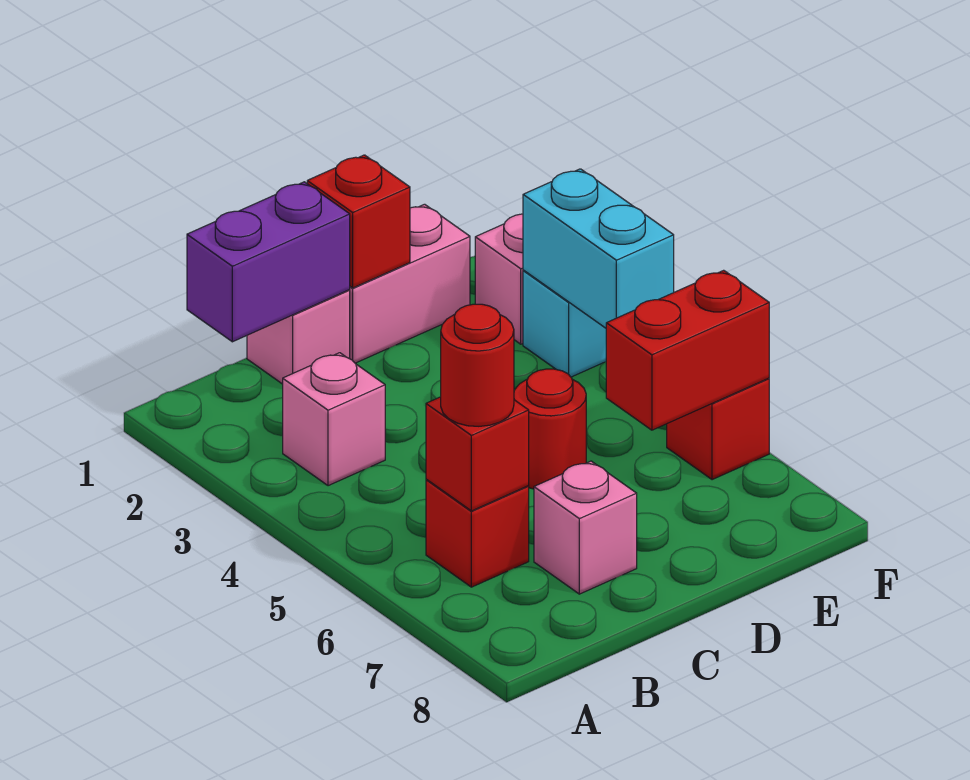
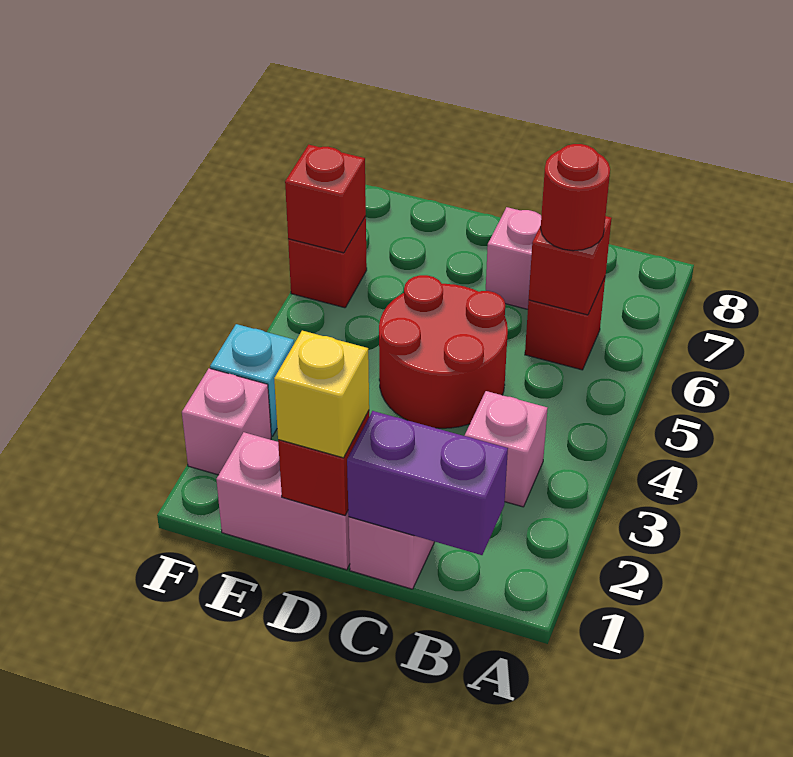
none -> yellow 1x1 brick [274,331,369,458]
red 1x1 round brick [514,369,586,489] -> red 2x2 round brick [379,275,508,428]
red 1x2 brick [606,270,769,430] -> red 1x1 brick [285,145,366,253]
cyan 1x2 brick [523,169,674,328] -> none

